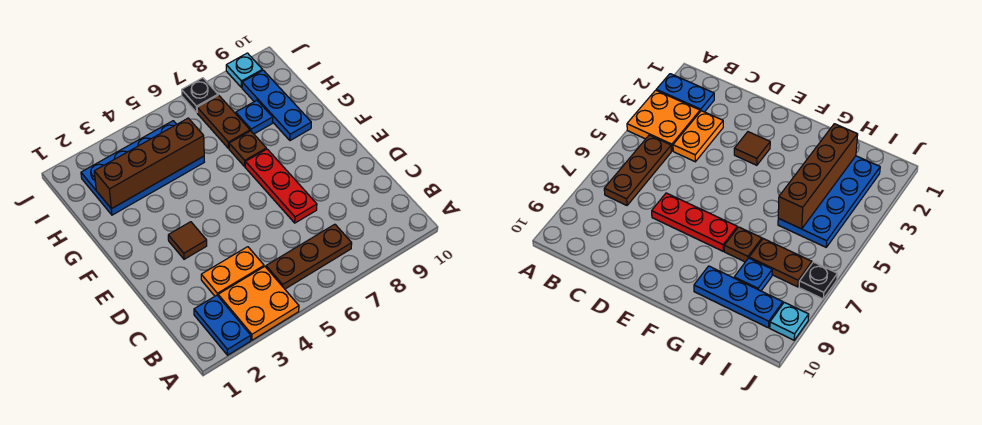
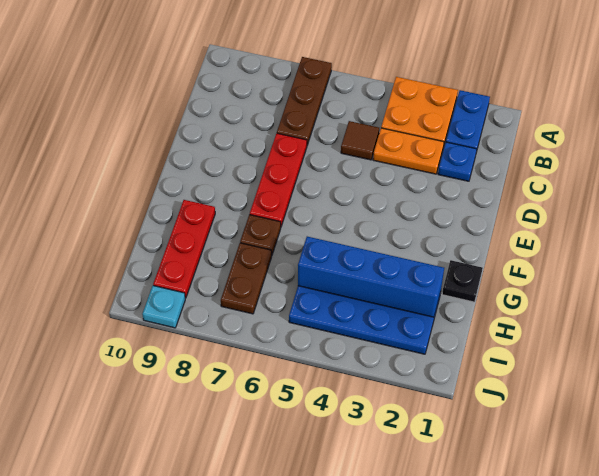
brown 1x3 plate [266,224,352,289] -> brown 1x3 plate turned to [277,57,332,145]
brown 1x1 tile [168,222,207,259] -> brown 1x1 tile moved to [341,121,379,160]
blue 1x3 plate [242,70,311,141] -> red 1x3 plate [153,200,215,298]
brown 1x4 brick [94,118,204,209] -> blue 1x4 brick [298,237,444,317]
blue 1x1 plate [236,100,273,134] -> blue 1x1 plate moved to [438,142,477,181]
black 1x1 plate [182,78,218,112] -> black 1x1 plate moved to [442,260,483,302]

